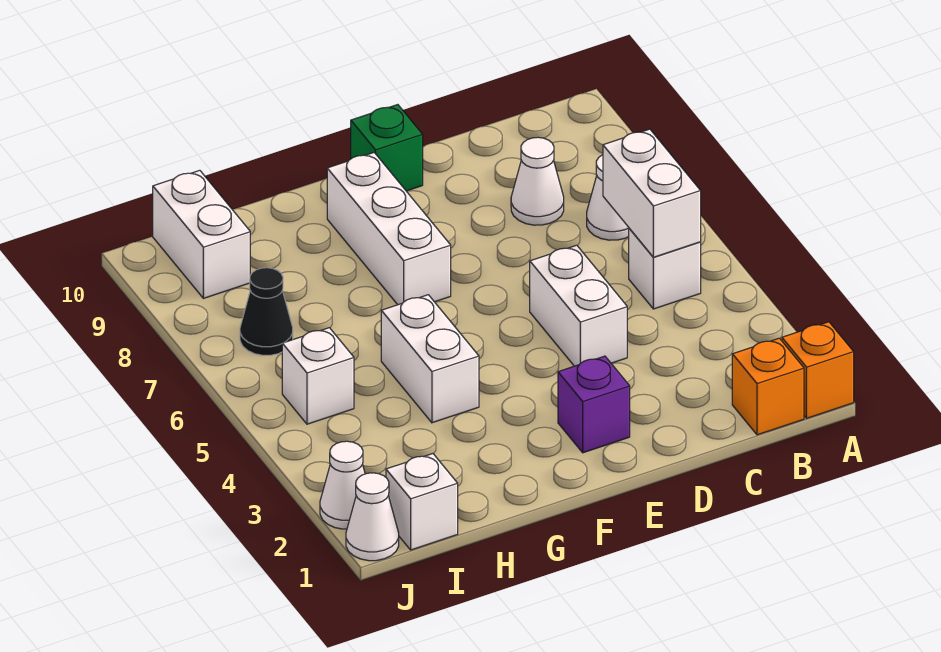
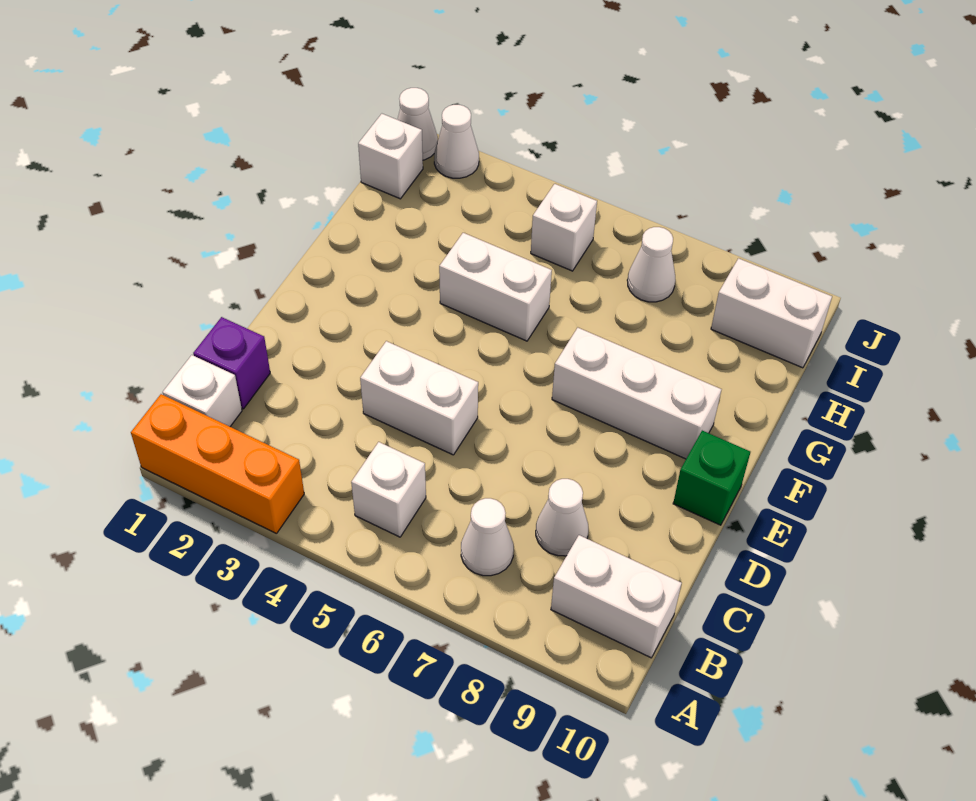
orange 1x1 brick [782,322,854,418] -> orange 1x3 brick [131,394,304,534]
orange 1x1 brick [732,338,804,435] -> white 1x1 brick [163,355,242,427]
white 1x2 brick [603,129,701,257] -> white 1x2 brick moved to [551,535,682,658]
purple 1x1 brick [558,356,630,453] -> purple 1x1 brick moved to [193,317,270,409]
black 1x1 cone [240,268,293,355] -> white 1x1 cone [627,227,676,302]

